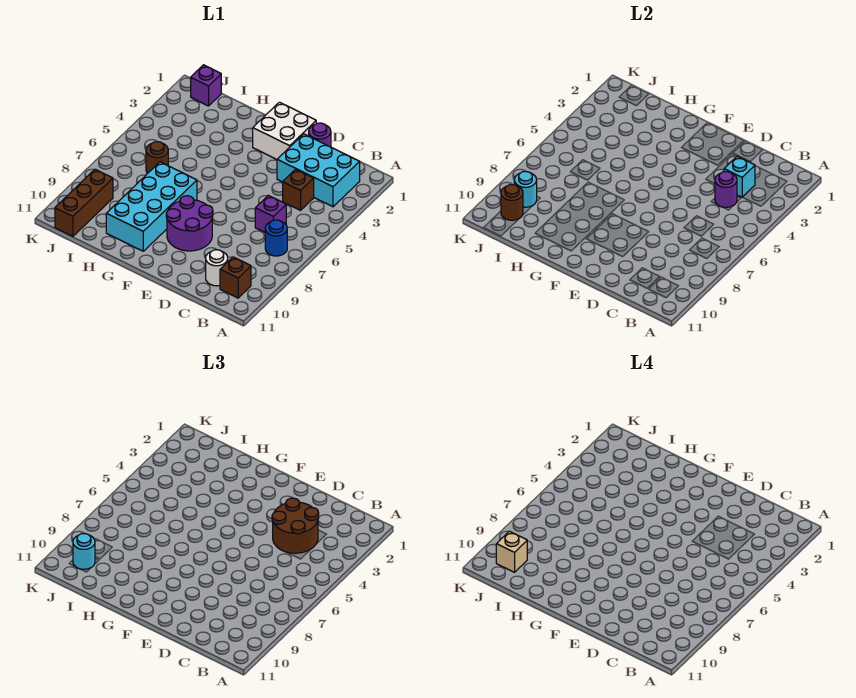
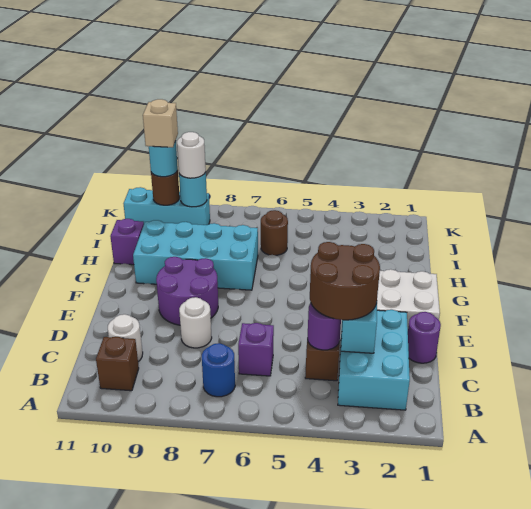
none -> white 1x1 round brick [179,297,212,348]
purple 1x1 brick [191,65,221,106] -> purple 1x1 brick moved to [110,219,144,265]
brown 1x3 brick [55,169,113,236] -> cyan 1x3 brick [123,187,210,225]
none -> white 1x1 round brick [177,132,206,178]

